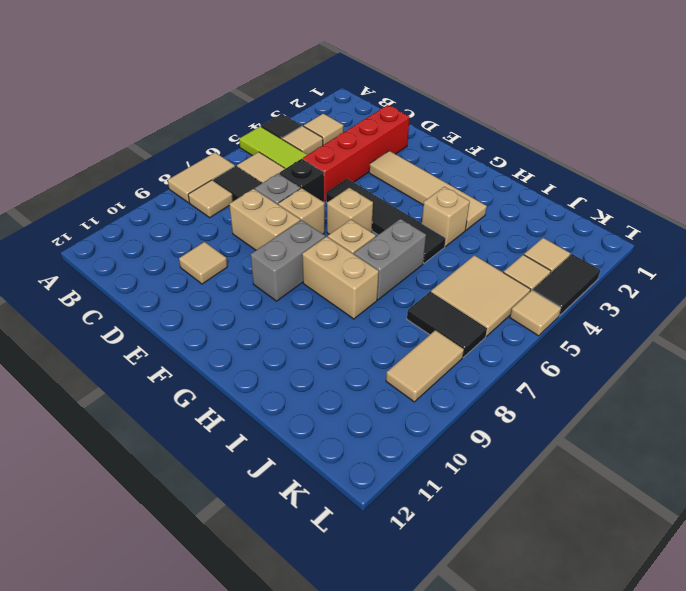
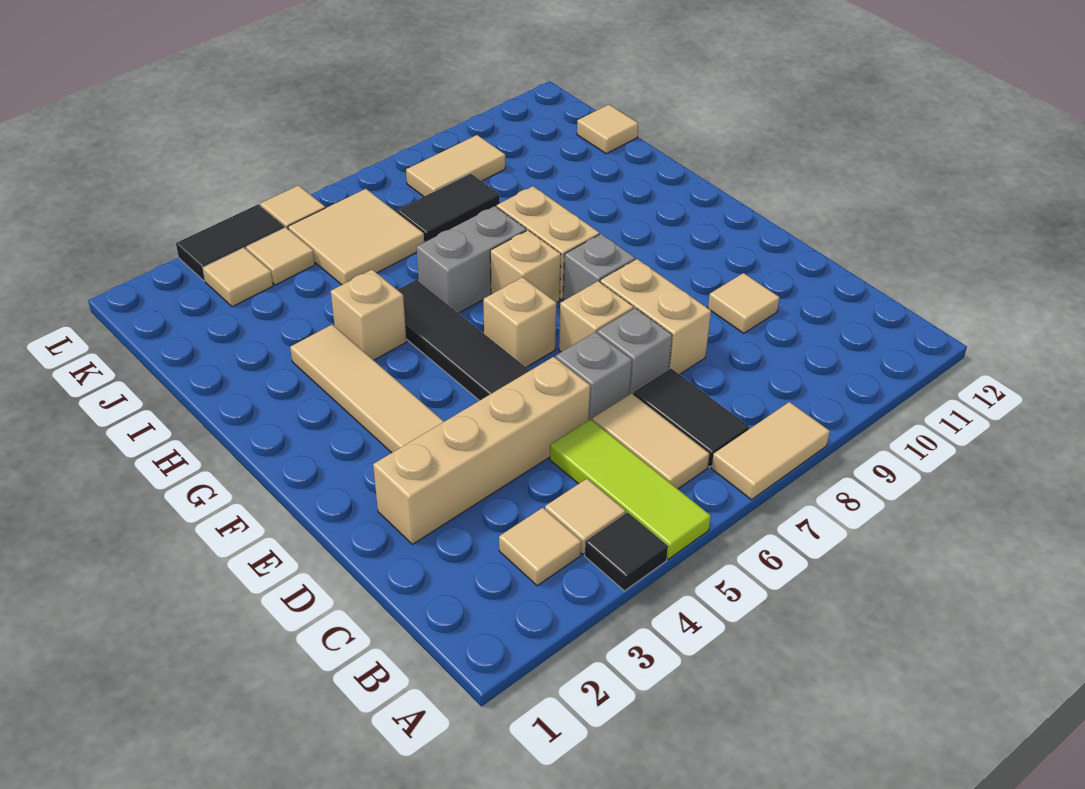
tan 1x1 tile [188,180,233,218] -> tan 1x1 tile moved to [577,105,638,154]
red 1x4 brick [303,105,410,201] -> tan 1x4 brick [373,357,590,544]
black 1x1 brick [279,159,324,202] -> grey 1x1 brick [556,332,632,420]
grey 1x2 brick [251,220,325,301] -> grey 1x1 brick [563,234,635,301]
black 1x2 tile [407,292,487,357] -> black 1x2 tile turned to [397,173,500,242]

